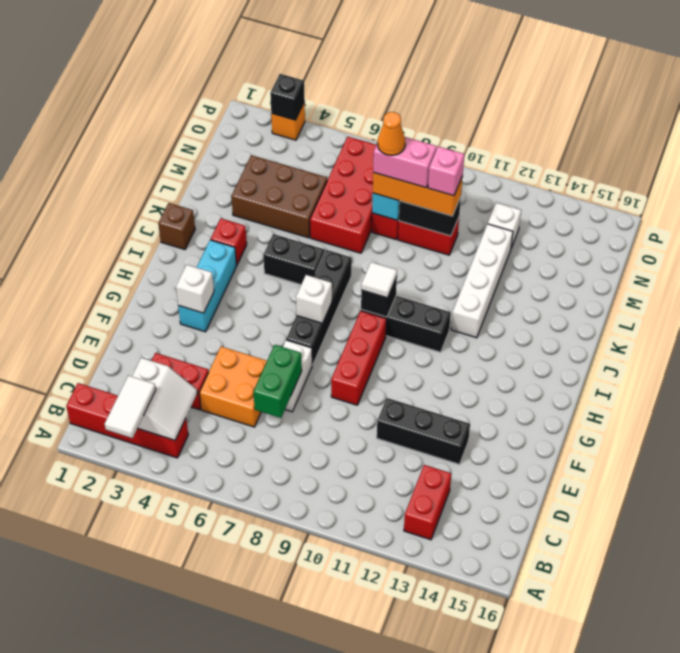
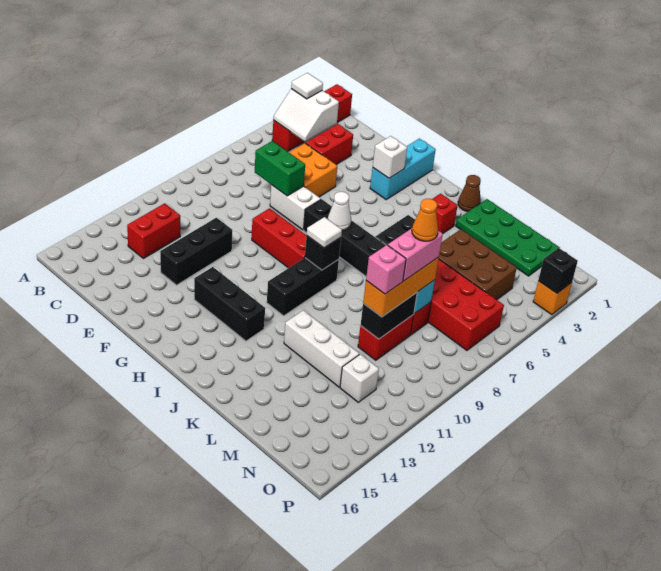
white 1x2 tile [105,376,156,438] -> white 1x1 tile [291,73,323,99]
red 1x2 brick [404,465,451,540] -> red 1x2 brick turned to [127,203,180,259]
cyan 1x3 brick [178,240,237,332] -> cyan 1x3 brick turned to [370,138,436,199]
none -> black 1x3 brick [194,267,265,341]
white 1x1 brick [296,275,332,323] -> white 1x1 cone [328,192,351,230]
brown 1x1 brick [158,203,195,250] -> brown 1x1 cone [458,175,481,212]
white 1x4 brick [451,224,513,338] -> white 1x3 brick [284,310,359,387]
none -> green 2x4 plate [456,199,560,276]
brown 2x3 brick [231,155,327,238] -> brown 2x3 brick turned to [439,229,517,300]

